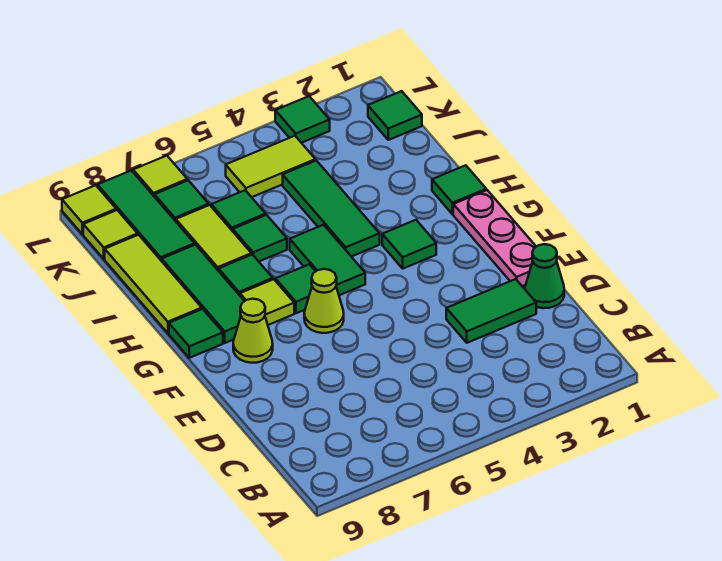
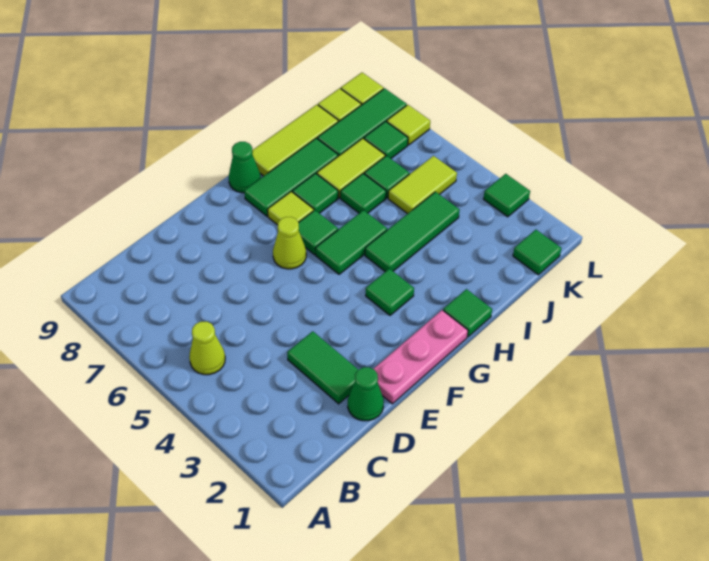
lime 1x1 cone [233,299,273,363] -> lime 1x1 cone moved to [189,322,225,375]
green 1x1 tile [169,309,223,358] -> green 1x1 cone [229,142,261,193]
lime 1x2 tile [226,136,315,197] -> lime 1x2 tile turned to [388,156,457,214]

